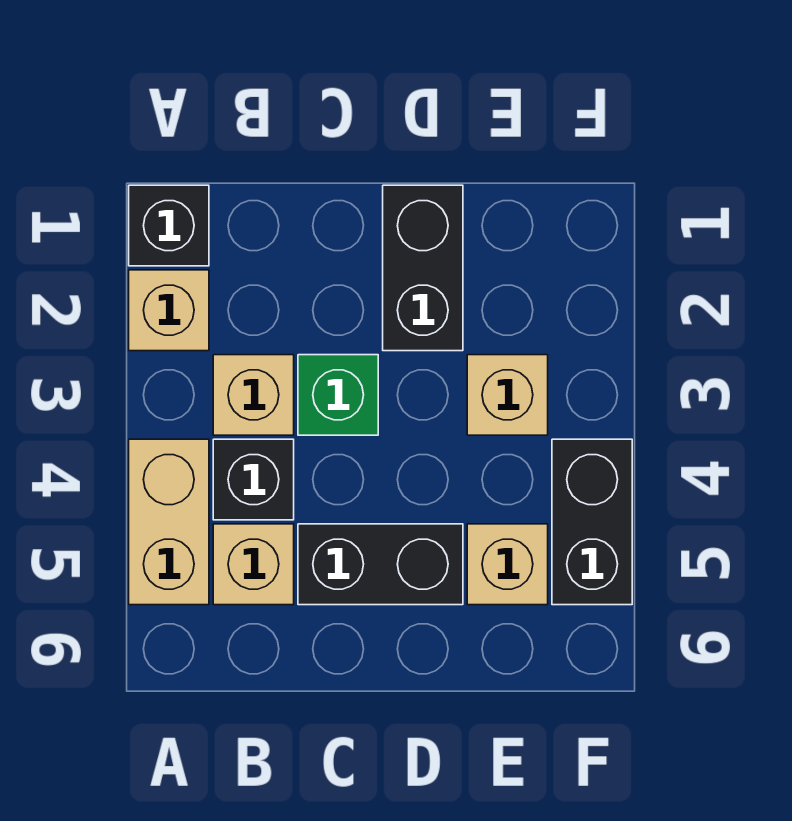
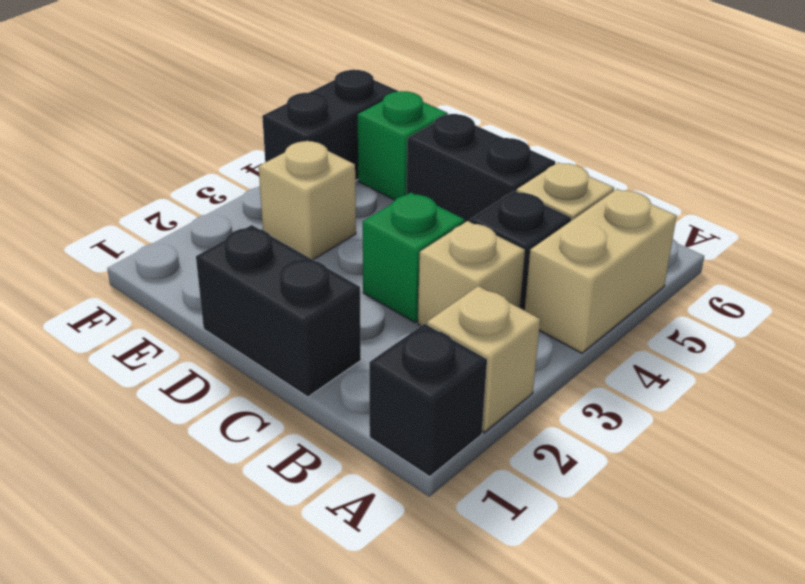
black 1x2 brick [383,185,463,351] -> black 1x2 brick turned to [196,225,361,397]
tan 1x1 brick [467,524,548,605] -> green 1x1 brick [358,91,448,200]

